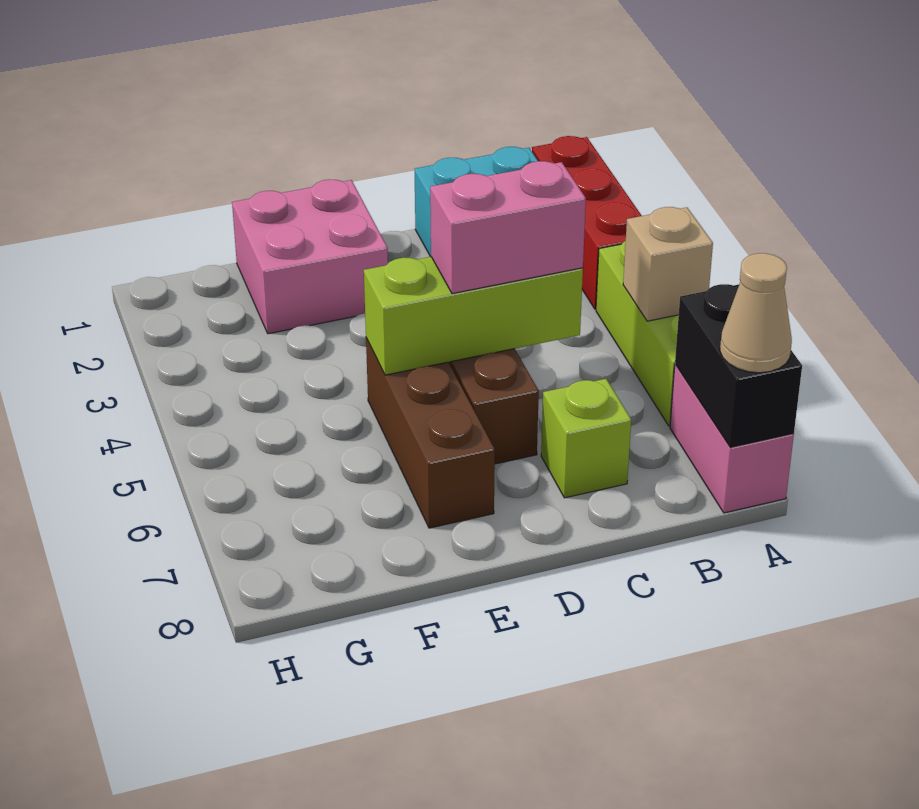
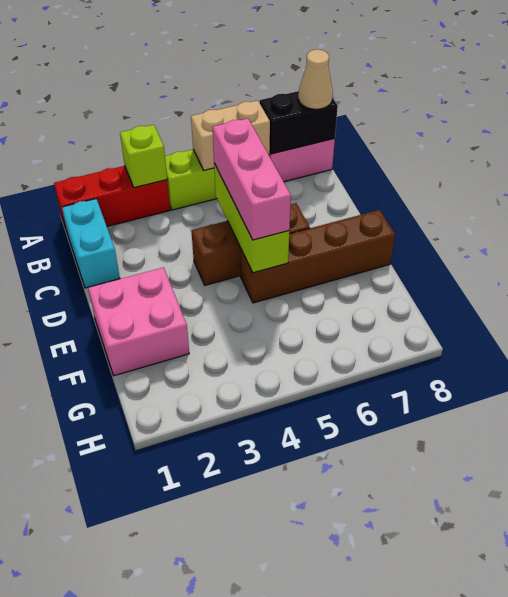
tan 1x1 brick [623,207,713,321] -> tan 1x2 brick [191,101,270,170]
pink 1x2 brick [430,161,586,294] -> pink 1x3 brick [213,118,291,240]
lime 1x1 brick [541,379,631,498] -> lime 1x1 brick moved to [120,125,167,188]
brown 1x3 brick [366,338,495,528] -> brown 1x4 brick [240,210,395,303]

